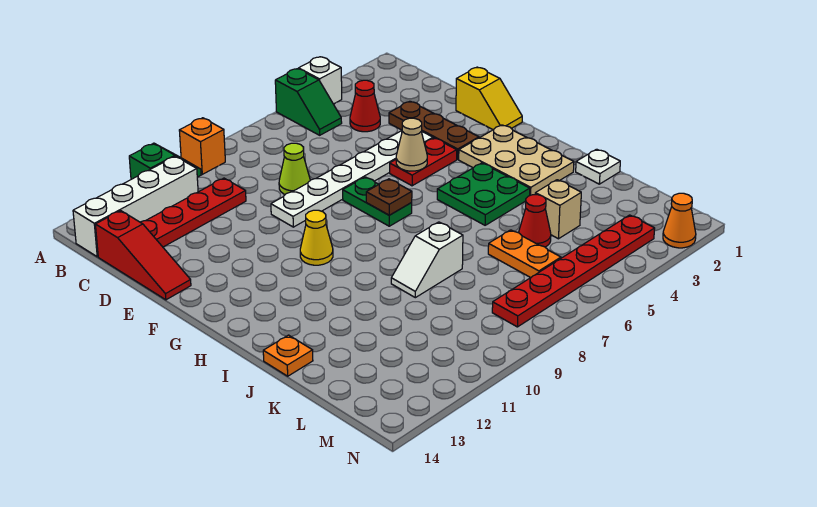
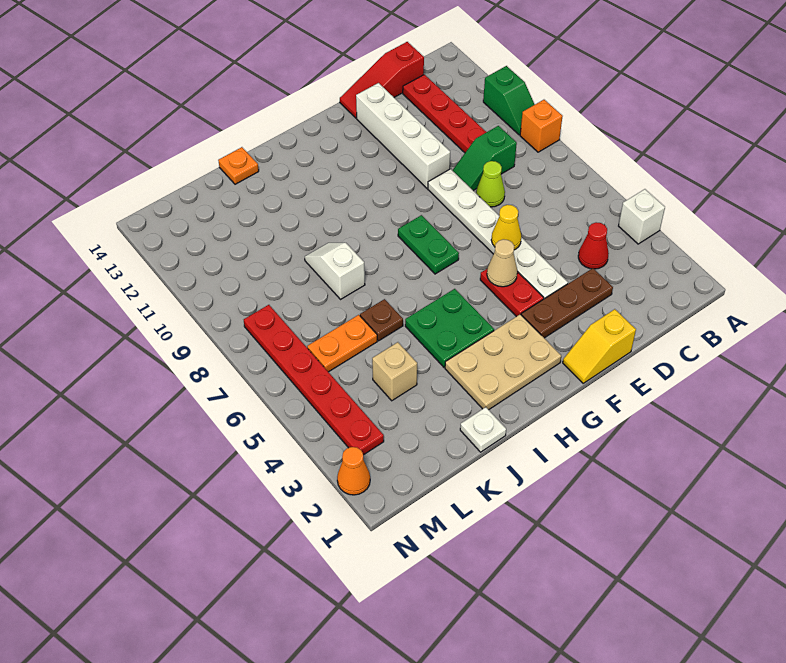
green 1x2 slope [275,69,342,135] -> green 1x2 slope moved to [452,126,517,191]
white 1x4 brick [73,156,198,257] -> white 1x4 brick moved to [356,83,450,188]
green 1x2 plate [343,177,412,226] -> green 1x2 plate turned to [398,215,459,274]
brown 1x1 plate [366,179,412,215] -> brown 1x1 plate moved to [360,299,403,341]
yellow 1x1 cone [300,210,333,265] -> yellow 1x1 cone moved to [491,205,521,250]
red 1x1 cone [519,195,551,247] -> none

